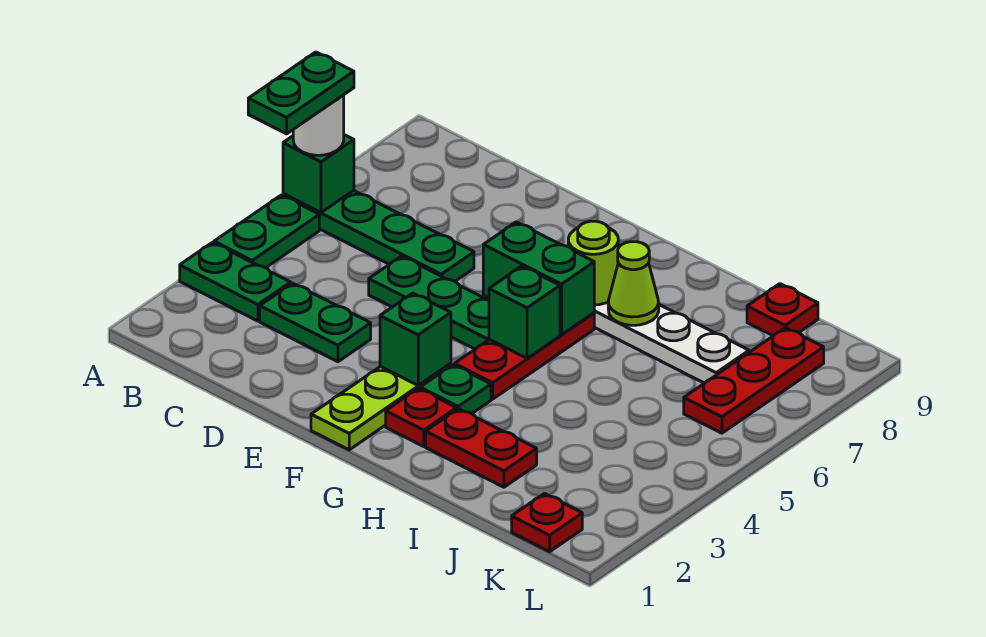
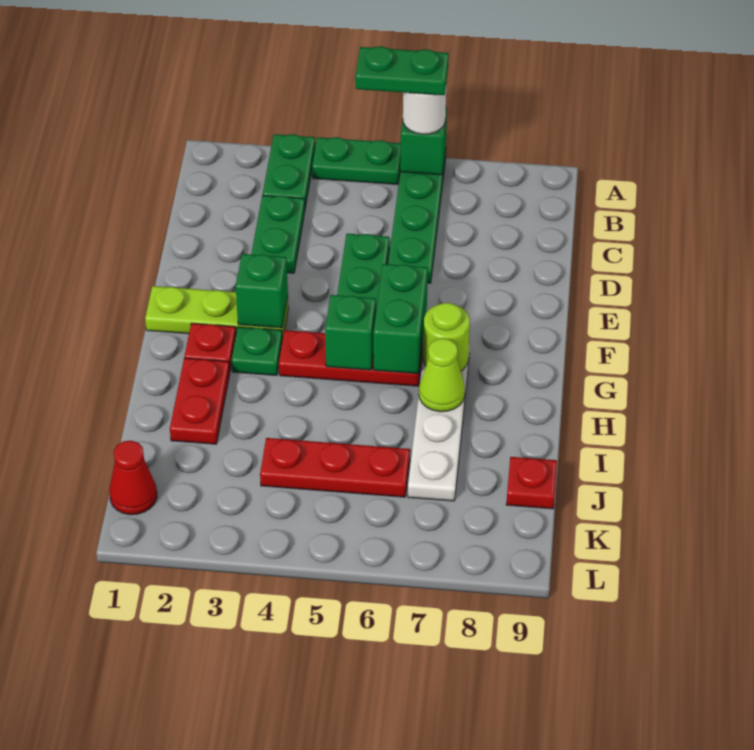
red 1x1 plate [512,494,582,552] -> red 1x1 cone [110,441,157,515]
red 1x3 plate [684,328,824,433] -> red 1x3 plate moved to [260,438,410,497]

